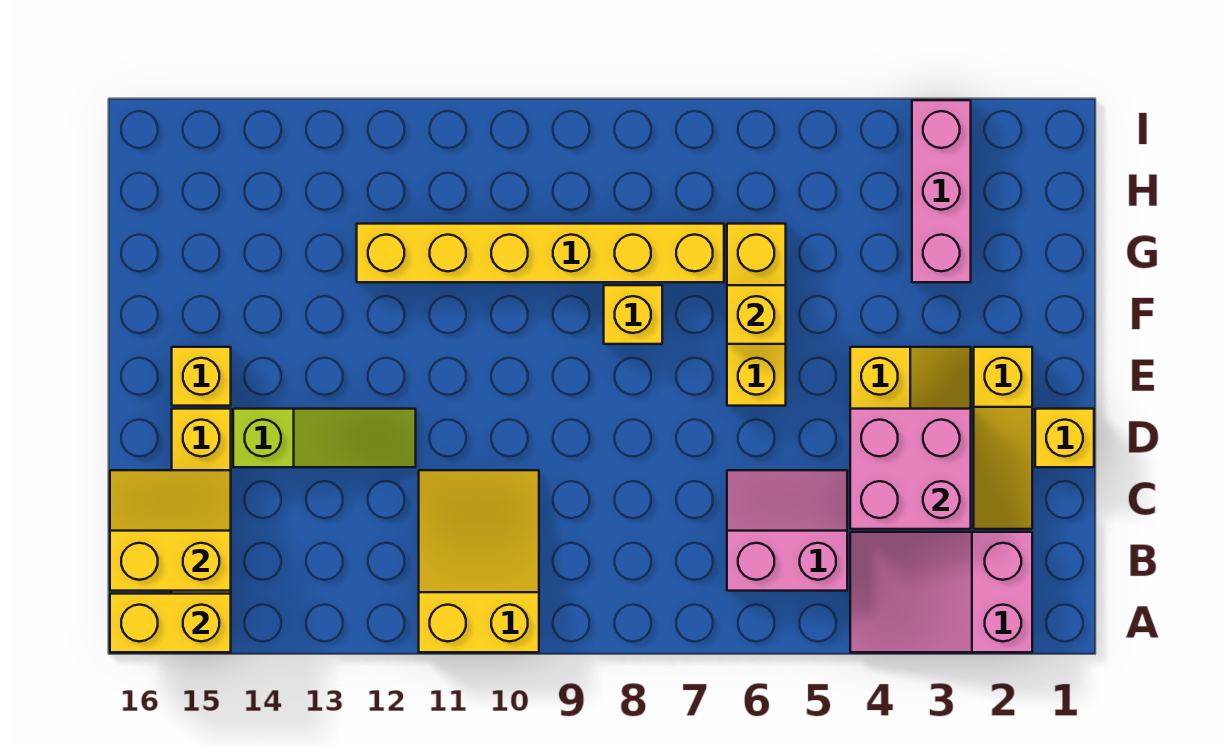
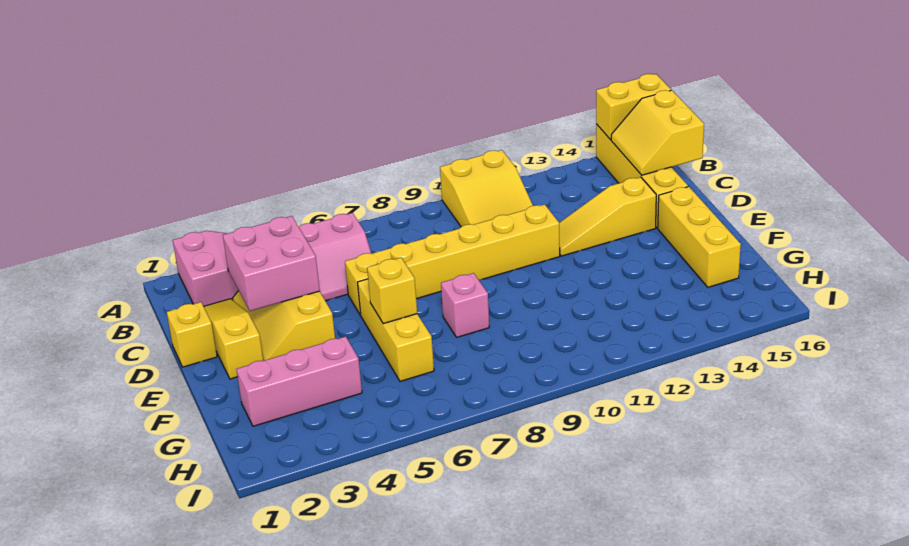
yellow 2x2 slope [110,470,231,591] -> yellow 2x2 slope turned to [611,90,704,175]
lime 1x3 slope [233,409,416,467] -> yellow 1x3 slope [559,177,656,256]
yellow 1x1 brick [172,347,231,406] -> yellow 1x3 brick [658,187,741,287]
yellow 1x1 brick [604,285,662,344] -> pink 1x1 brick [441,273,489,337]
pink 1x3 brick [912,100,971,282] -> pink 1x3 brick turned to [236,337,362,426]
yellow 1x6 brick [357,224,724,282] -> yellow 1x6 brick moved to [345,204,560,315]

